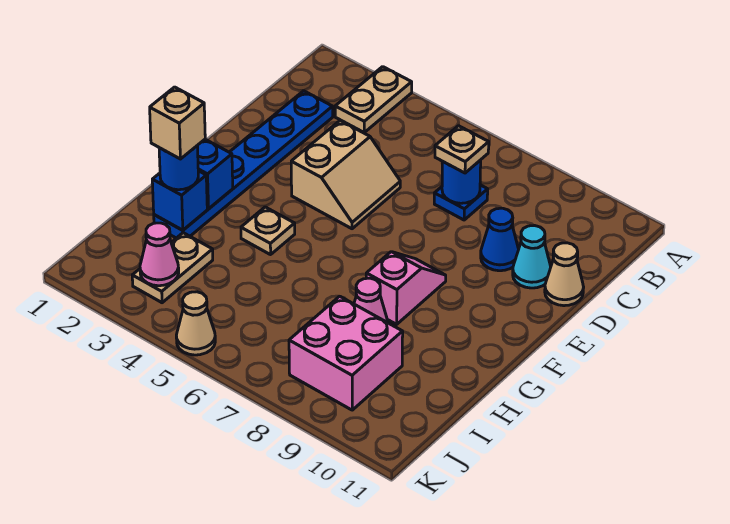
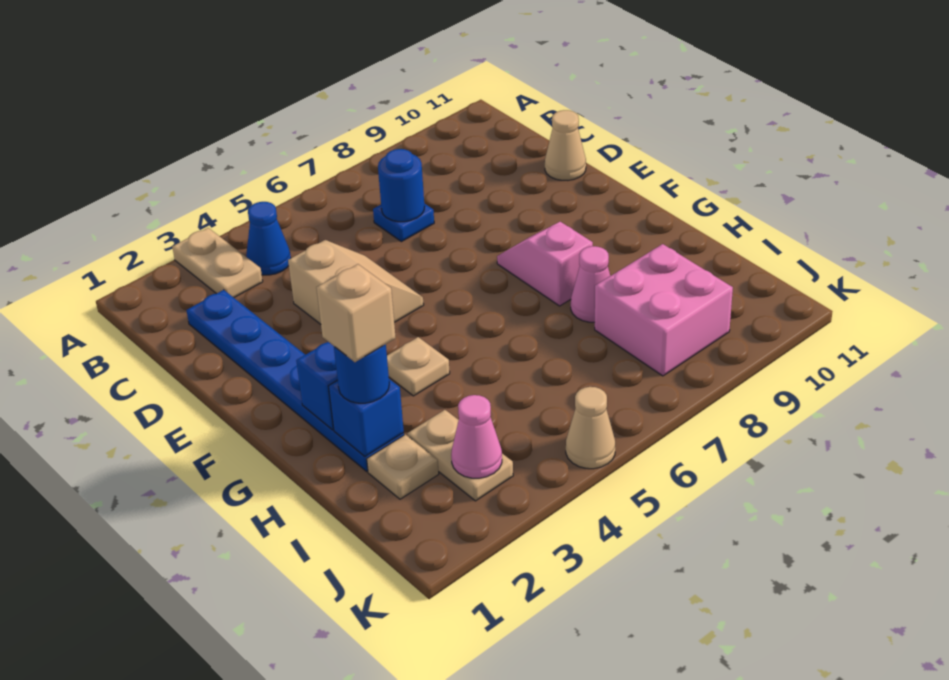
tan 1x1 plate [435,126,489,173] -> tan 1x1 plate moved to [367,434,439,499]
blue 1x1 cone [481,208,519,271] -> blue 1x1 cone moved to [246,202,291,275]
cyan 1x1 cone [513,226,551,288] -> none

